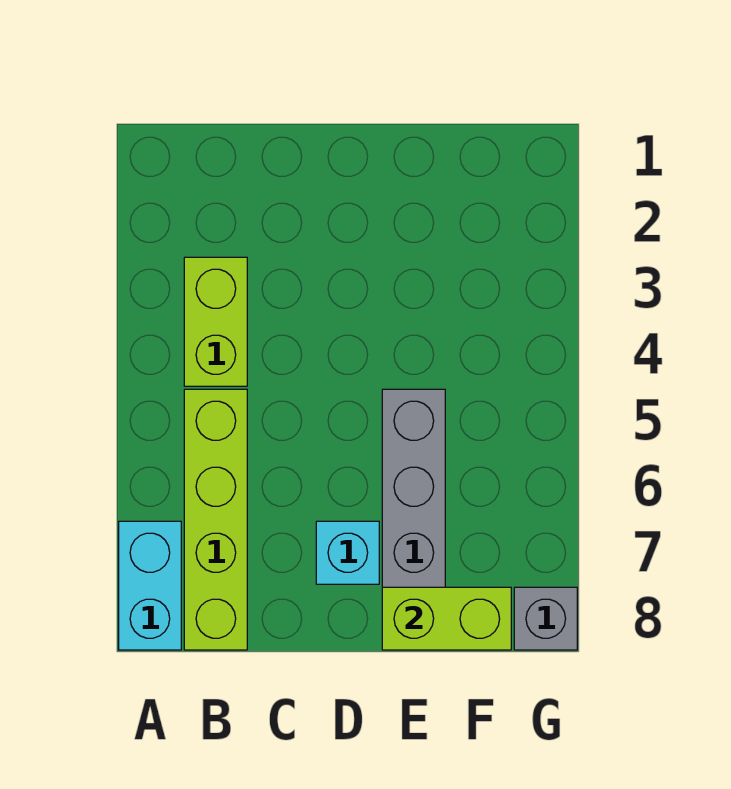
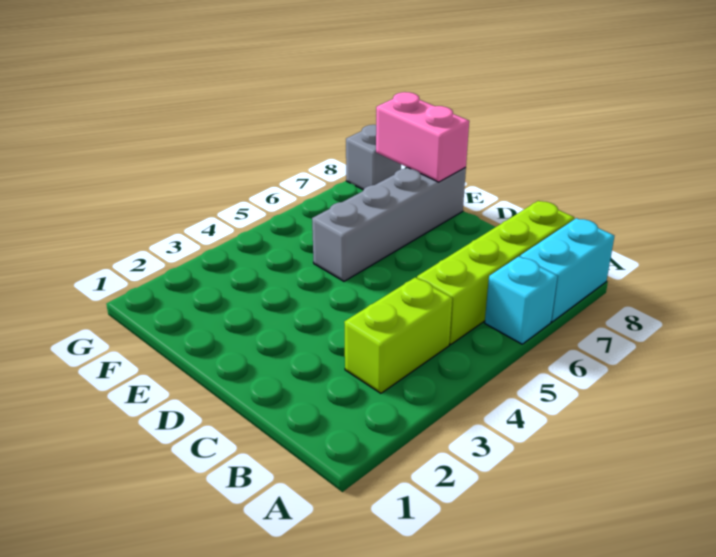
cyan 1x1 brick [316,521,379,584] -> cyan 1x1 brick moved to [485,256,558,344]
lime 1x2 brick [382,587,511,650] -> pink 1x2 brick [376,92,469,182]

